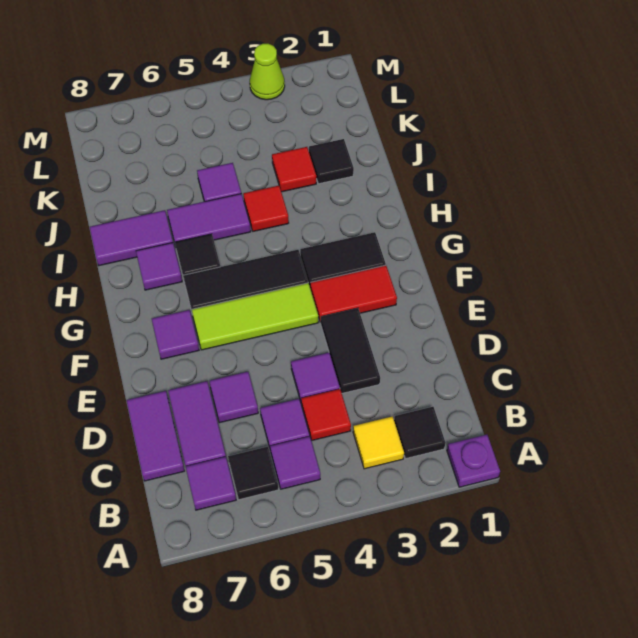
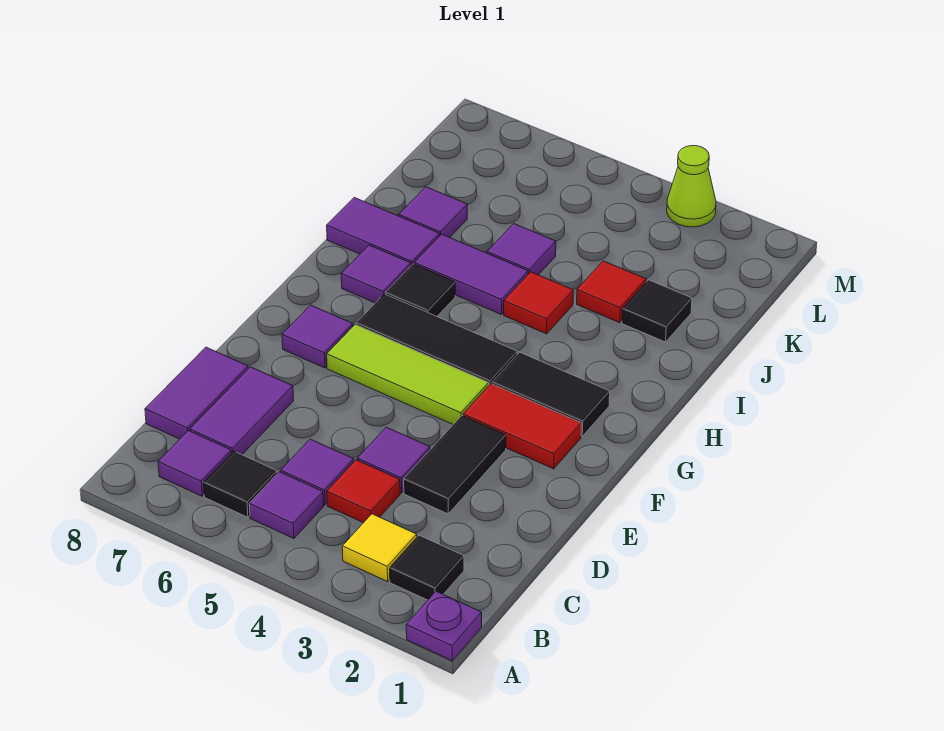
purple 1x1 tile [209,372,258,423] -> purple 1x1 tile moved to [399,187,467,238]

